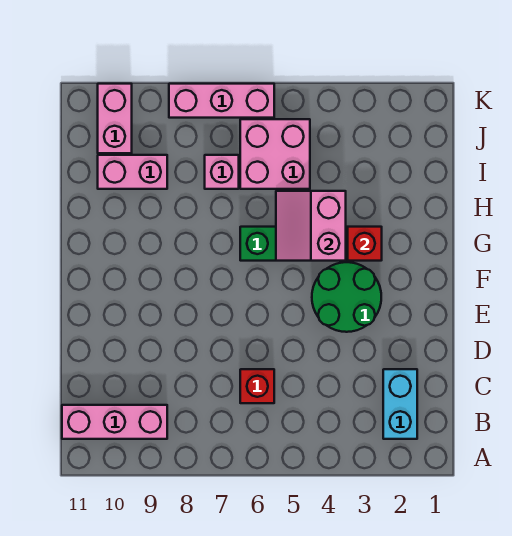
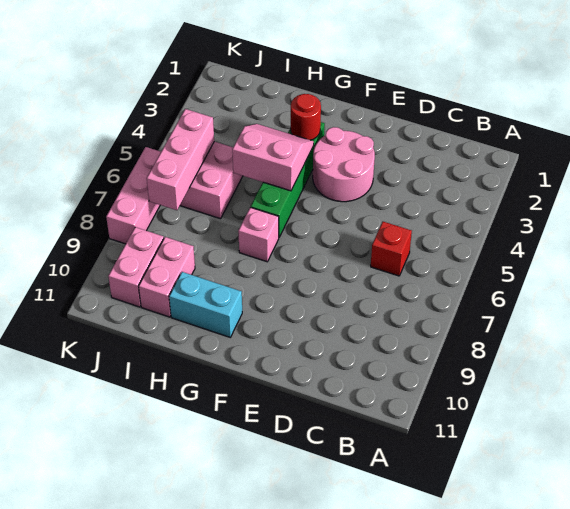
cyan 1x2 brick [383,369,417,439] -> cyan 1x2 brick moved to [169,272,242,337]
pink 1x3 brick [62,405,167,439] -> pink 1x3 brick moved to [147,109,214,210]
green 2x2 round brick [312,262,381,332] -> pink 2x2 round brick [313,127,375,202]
red 1x1 brick [348,227,382,261] -> red 1x1 round brick [291,94,321,140]
pink 2x2 slope [276,191,346,261] -> pink 2x2 slope turned to [232,124,314,191]
pink 1x1 brick [205,155,239,189] -> pink 1x1 brick moved to [238,207,279,262]
pink 1x2 brick [98,84,132,153] -> pink 1x2 brick turned to [108,227,164,307]

